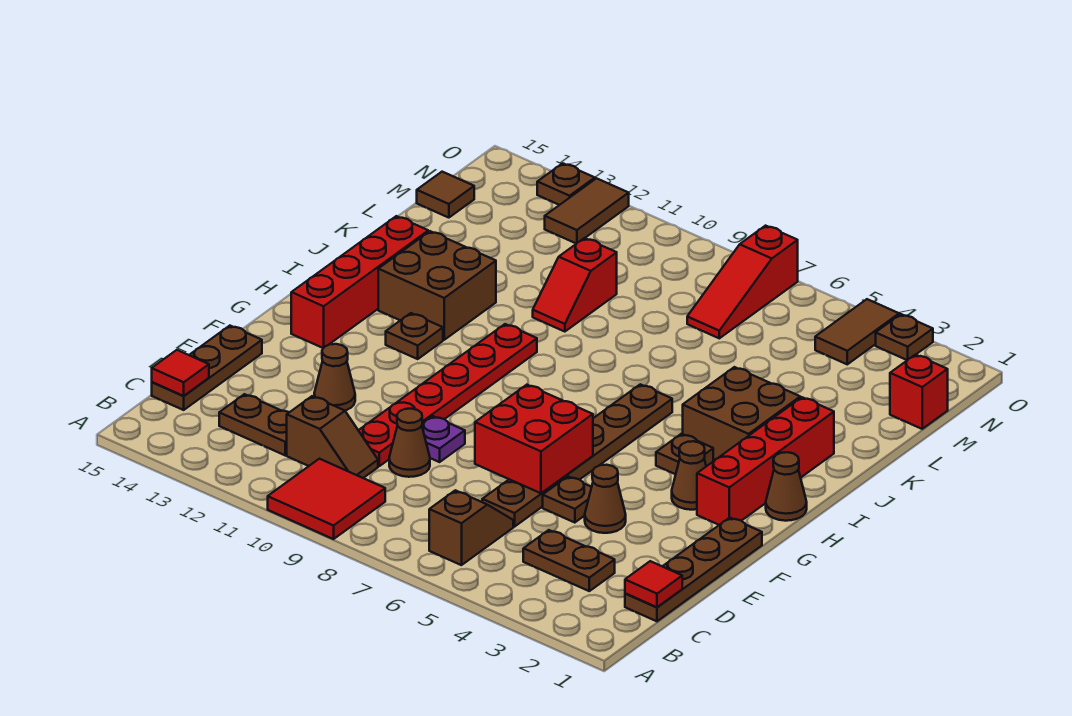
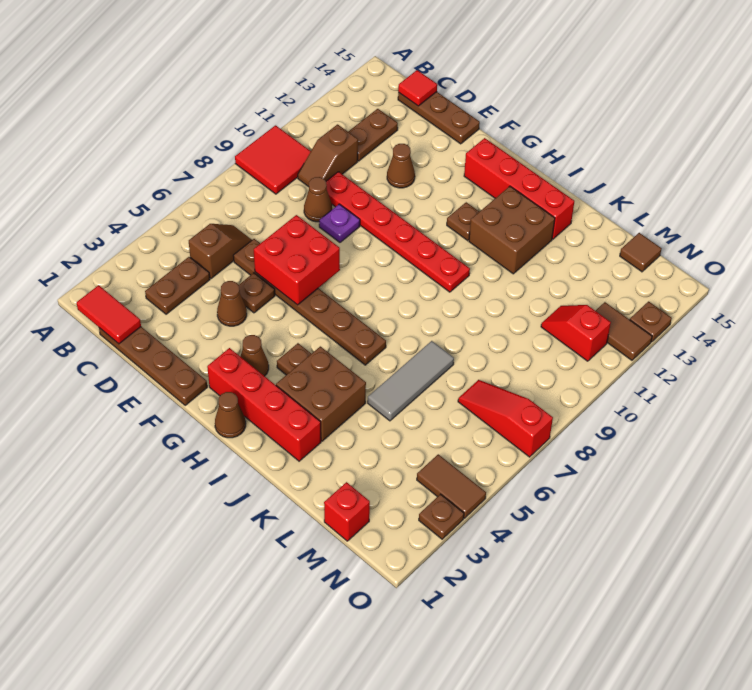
brown 1x2 slope [429,490,513,565] -> brown 1x2 slope turned to [189,224,252,279]
red 1x1 tile [625,561,682,607] -> red 1x2 tile [77,285,141,344]
none -> grey 1x3 tile [368,341,454,421]
red 1x2 slope [533,238,617,332] -> red 1x2 slope moved to [541,305,611,361]

